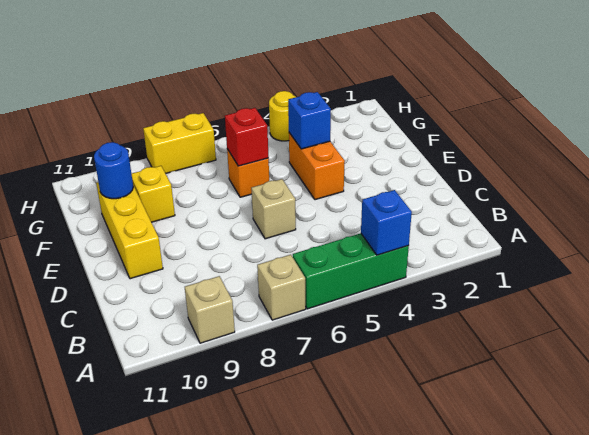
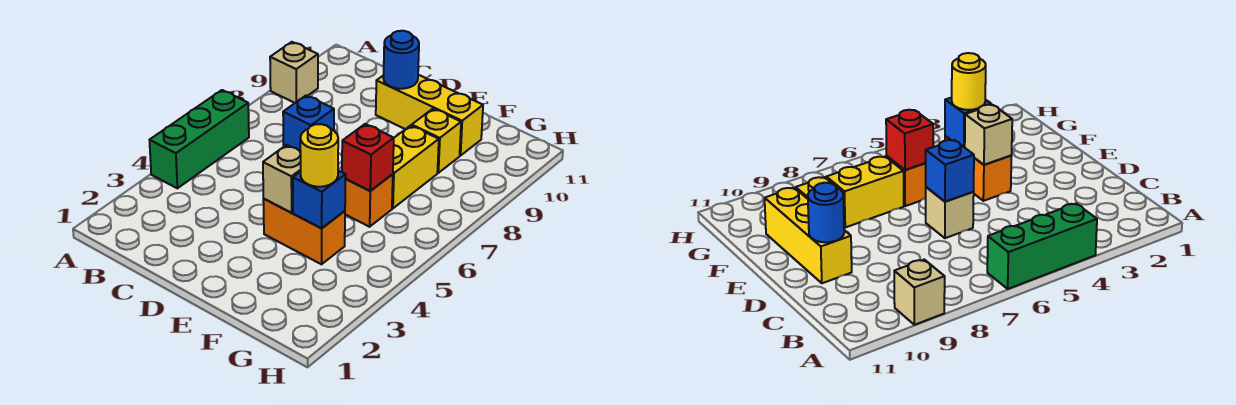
blue 1x1 brick [361,190,412,255] -> blue 1x1 brick moved to [283,95,334,152]
tan 1x1 brick [257,255,306,320] -> tan 1x1 brick moved to [263,145,301,213]
blue 1x1 round brick [94,142,133,199] -> blue 1x1 round brick moved to [383,31,419,89]
yellow 1x1 round brick [269,91,296,141] -> yellow 1x1 round brick moved to [300,124,338,187]
yellow 1x2 brick [143,113,216,174] -> yellow 1x2 brick moved to [392,125,439,208]

